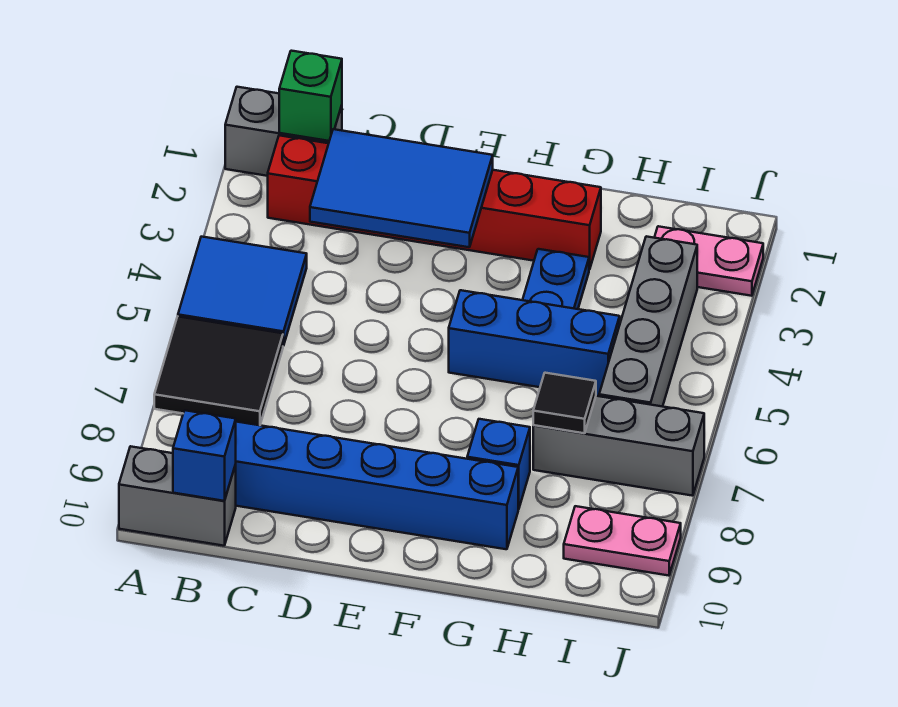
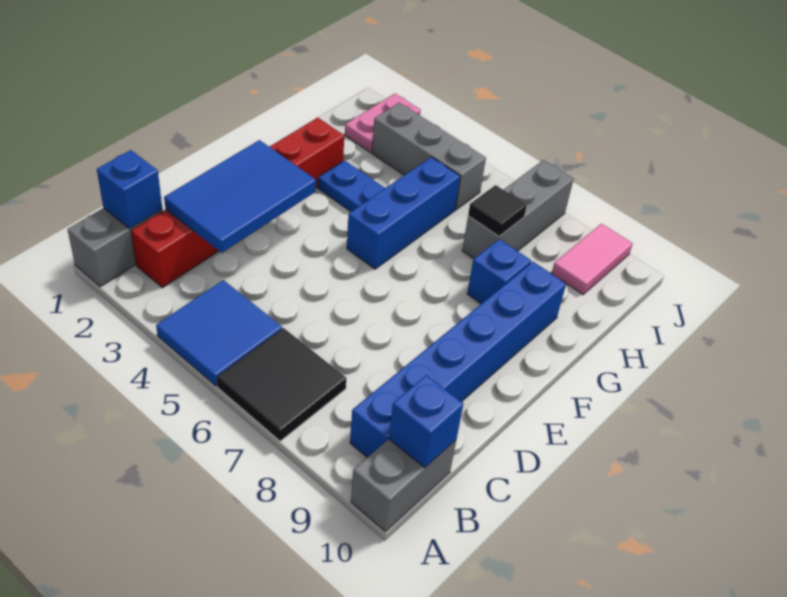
green 1x1 brick [279,51,342,141] -> blue 1x1 brick [97,150,162,229]
grey 1x4 brick [599,236,697,407] -> grey 1x3 brick [372,103,486,210]
pink 1x2 plate [564,506,681,576] -> pink 1x2 tile [552,224,633,295]

